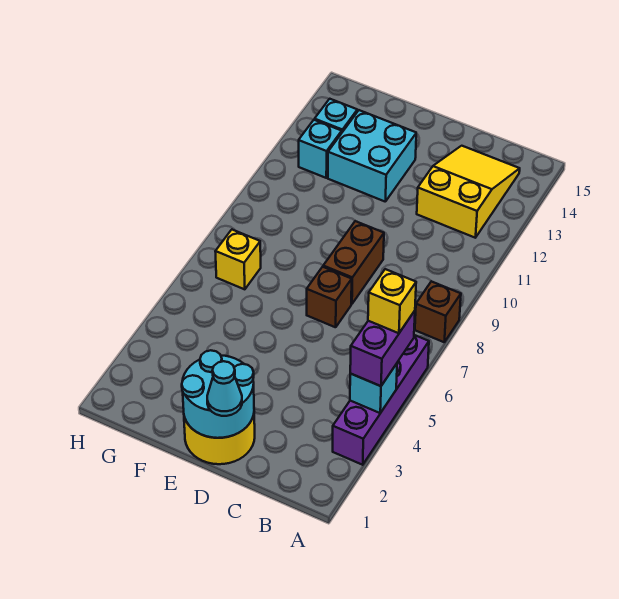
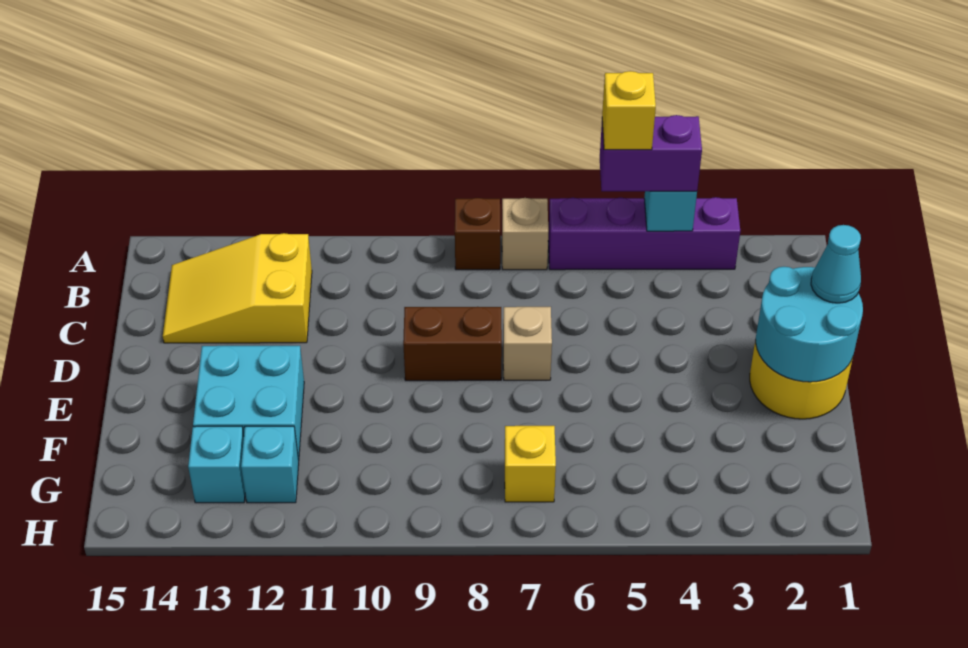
none -> tan 1x1 brick [502,198,548,270]
brown 1x1 brick [307,267,352,327] -> tan 1x1 brick [503,307,552,380]

